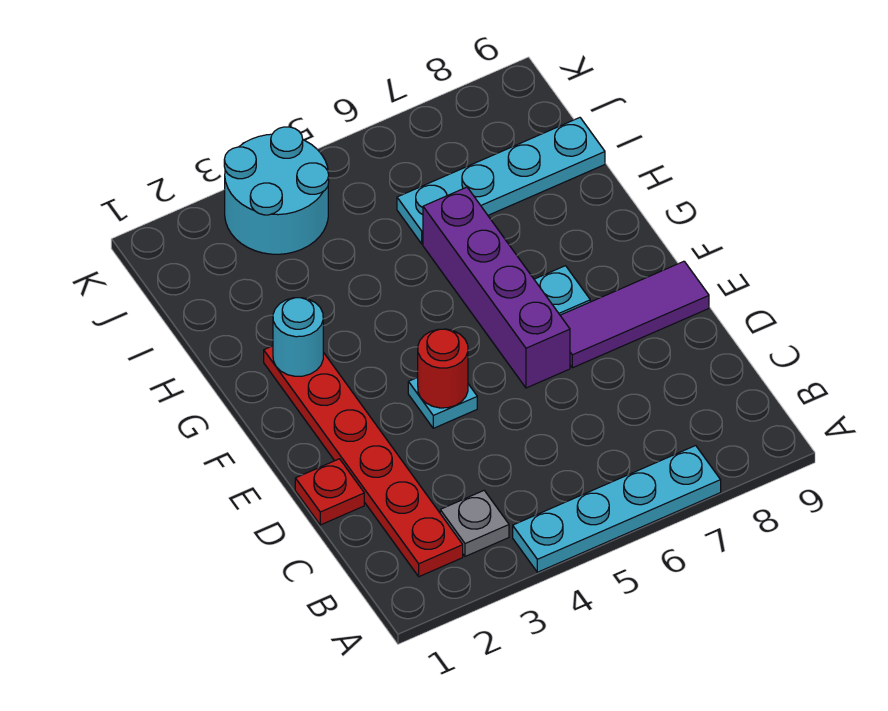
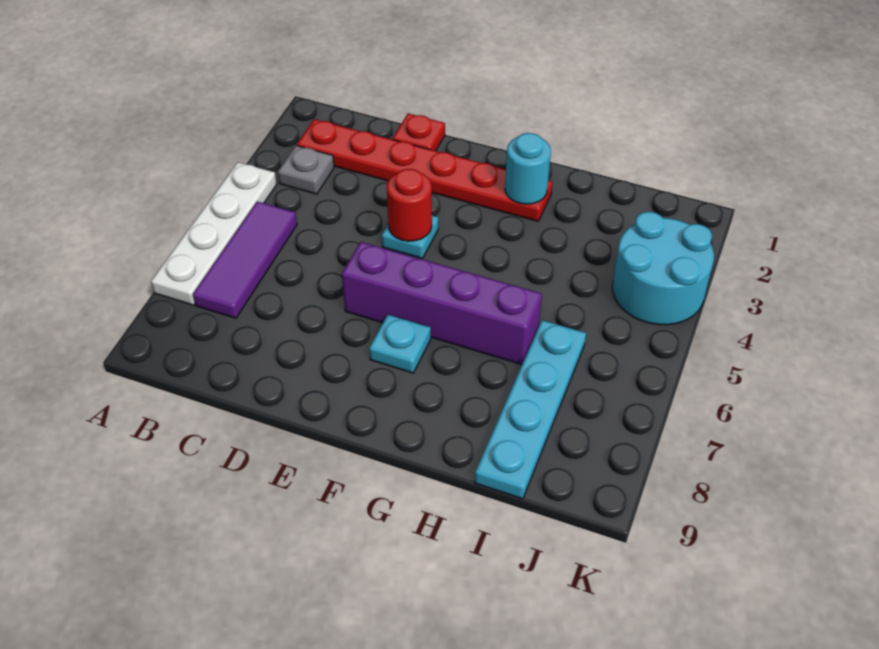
cyan 1x4 plate [513,446,721,572] -> white 1x4 plate [151,162,277,305]
purple 1x3 tile [560,261,709,368] -> purple 1x3 tile moved to [193,202,297,318]

